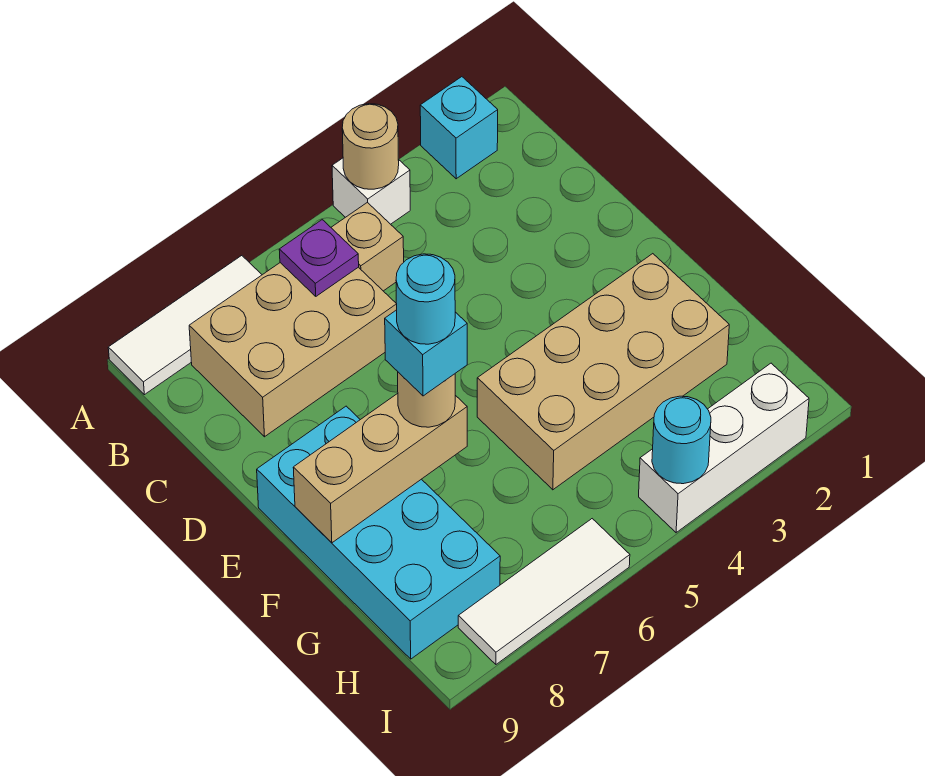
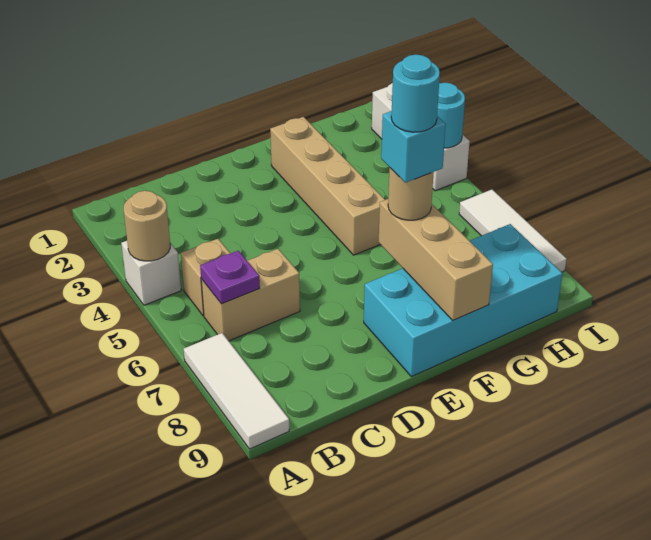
cyan 1x1 brick [420,77,498,179] -> none
tan 2x3 brick [189,263,397,437] -> tan 1x2 brick [201,249,300,341]
tan 2x4 brick [477,254,729,490] -> tan 1x4 brick [270,117,385,255]

